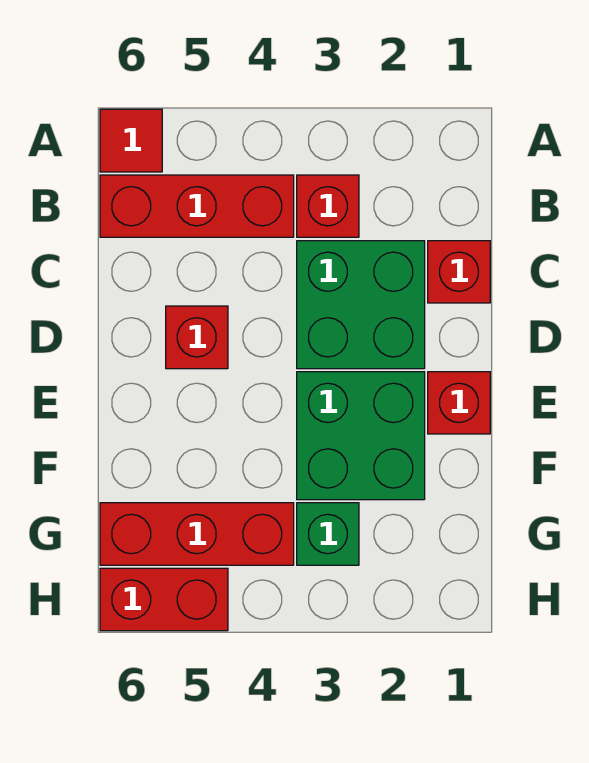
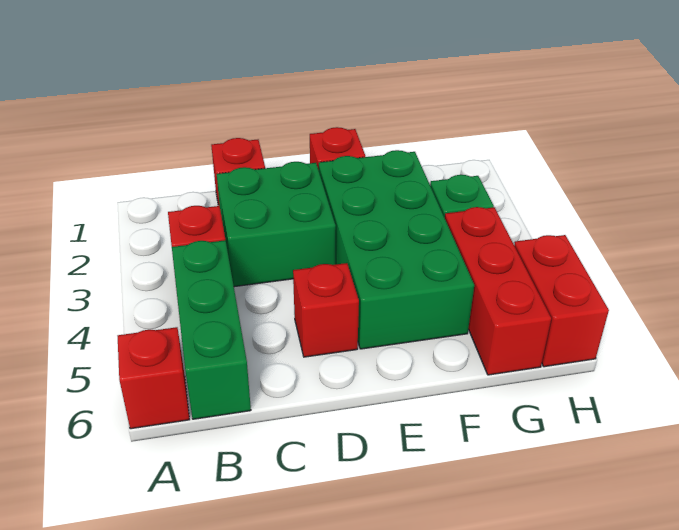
red 1x1 tile [100,109,162,172] -> red 1x1 brick [118,327,190,429]
red 1x3 brick [100,175,294,237] -> green 1x3 brick [172,240,251,419]
green 2x2 brick [297,372,425,500] -> green 2x4 brick [319,150,474,349]

